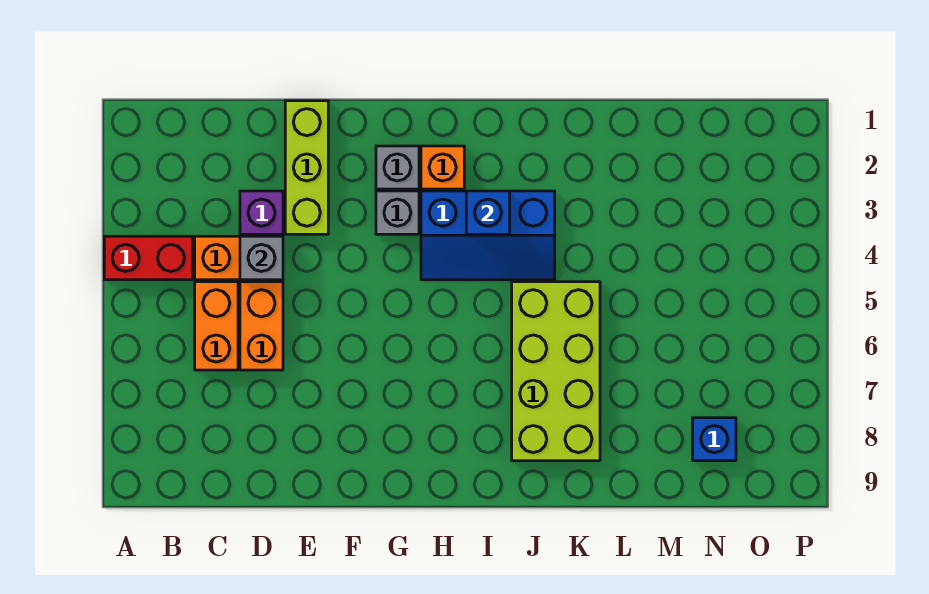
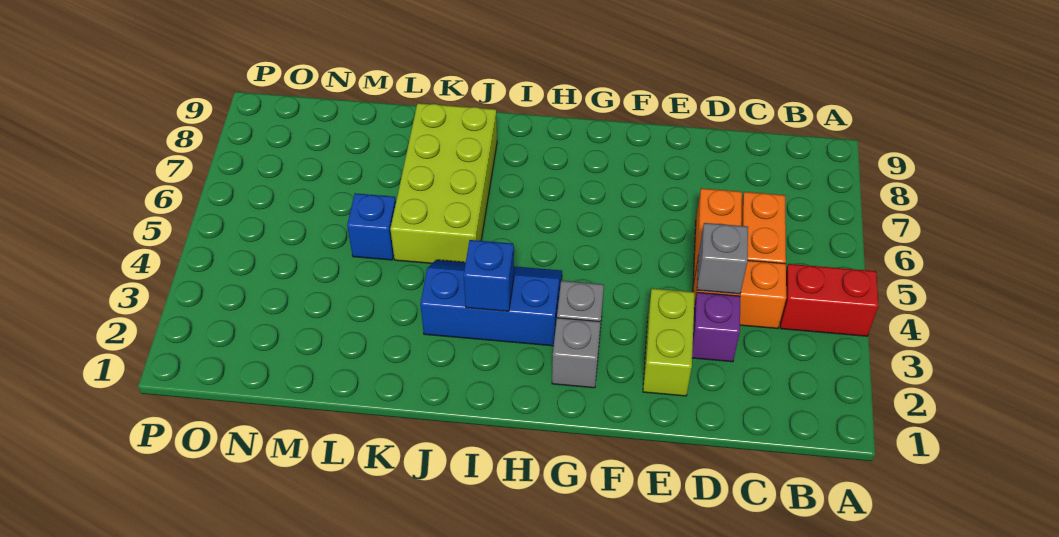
lime 1x3 brick [285,101,328,234] -> lime 1x2 brick [643,289,695,396]
orange 1x1 brick [421,146,464,189] -> none
blue 1x1 brick [693,418,736,461] -> blue 1x1 brick moved to [347,193,396,260]

